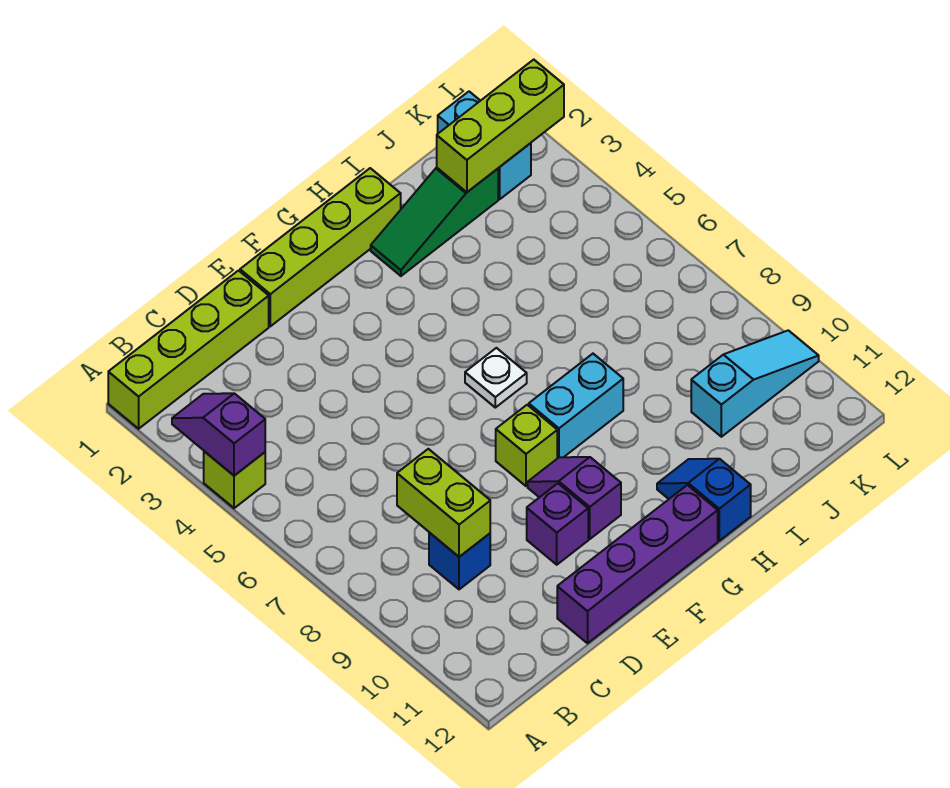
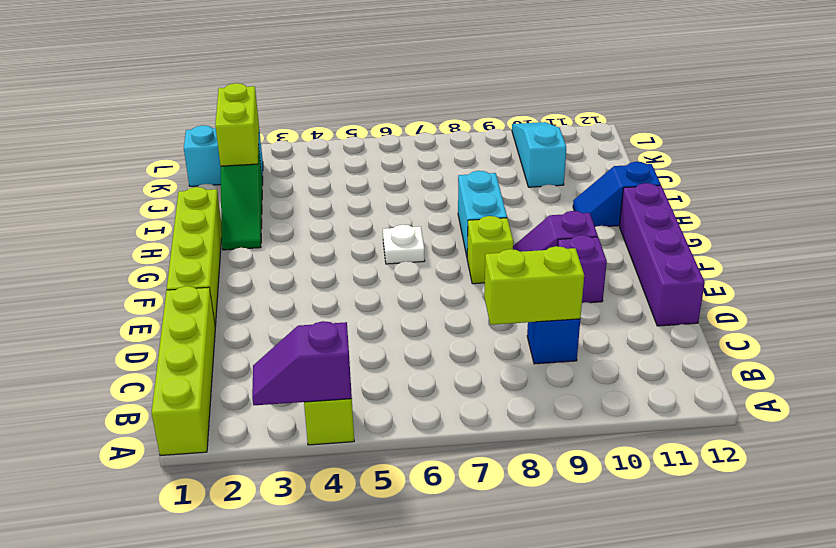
lime 1x3 brick [437,60,564,192] -> lime 1x2 brick [215,83,259,166]

